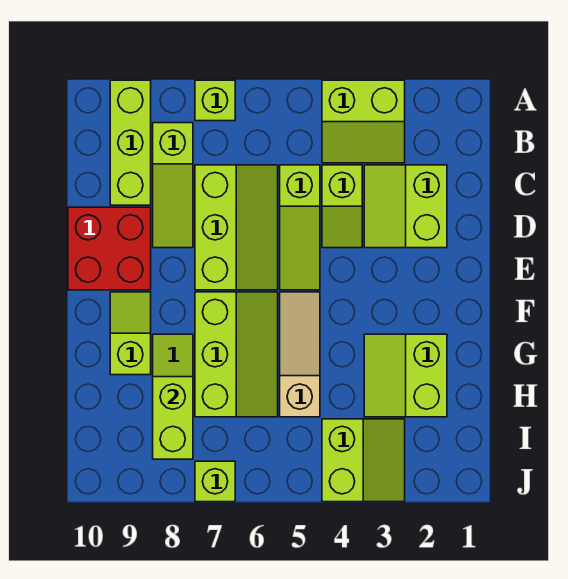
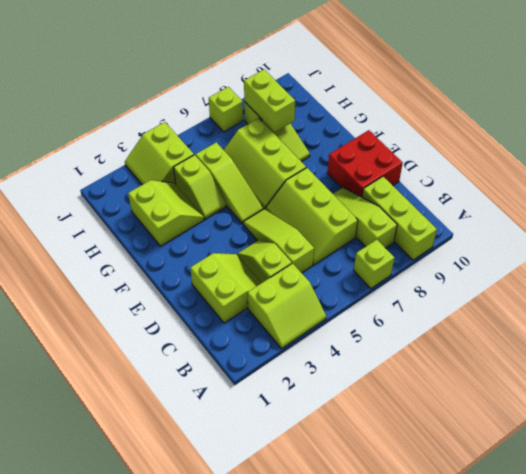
lime 2x2 slope [322,80,405,163] -> lime 2x2 slope turned to [248,263,326,349]
tan 1x3 slope [280,292,320,417] -> lime 1x3 slope [196,142,263,224]
lime 1x2 slope [110,292,151,375] -> lime 1x2 slope moved to [174,155,226,219]

